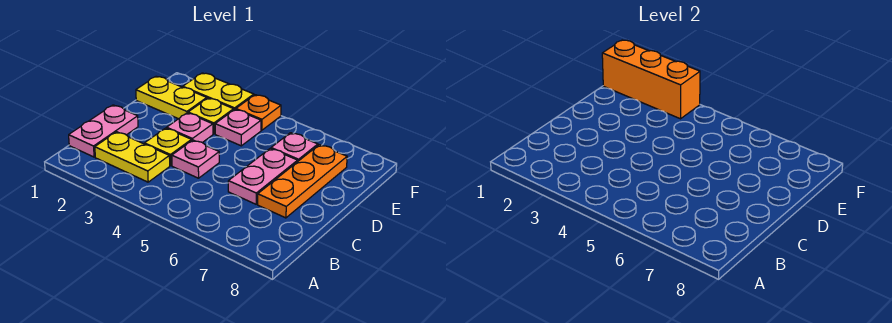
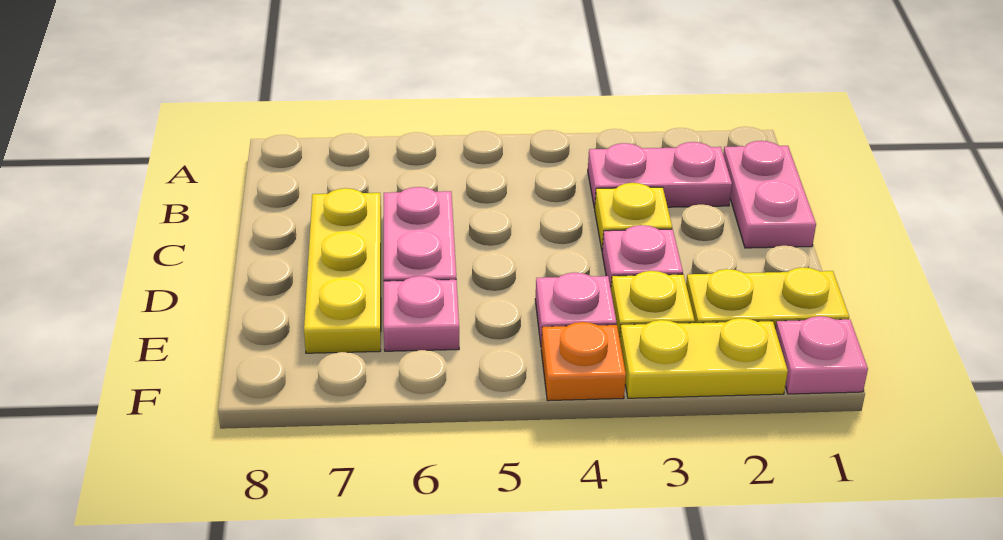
yellow 1x2 plate [95,132,170,182] -> pink 1x2 plate [588,142,732,208]
pink 1x1 plate [172,140,219,178] -> pink 1x1 plate moved to [775,316,868,394]
orange 1x3 plate [258,145,347,218] -> yellow 1x3 plate [304,188,381,353]
orange 1x3 brick [602,40,700,119] -> none

